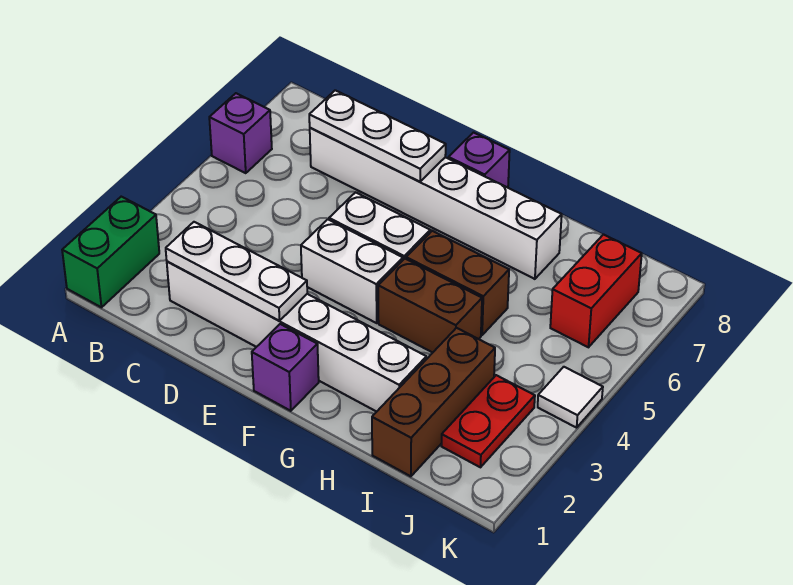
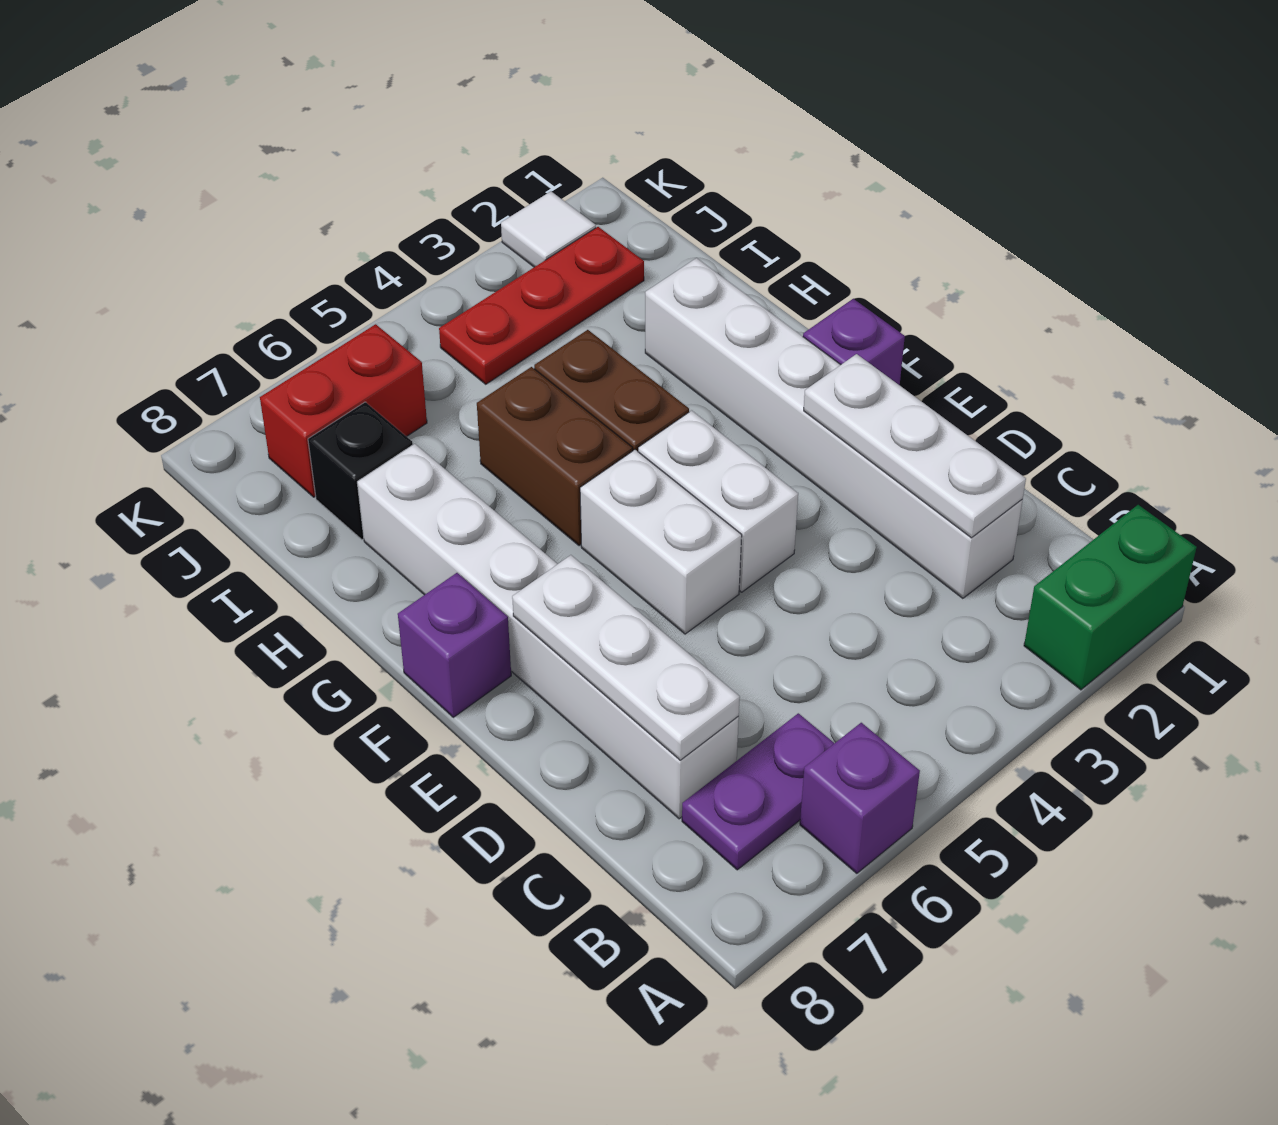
none -> purple 1x2 plate [682,713,834,870]
brown 1x3 brick [372,328,495,476] -> none
none -> black 1x1 brick [308,402,413,540]
red 1x2 plate [442,375,535,467] -> red 1x3 plate [439,227,644,384]
white 1x1 tile [538,367,603,428] -> white 1x1 tile moved to [501,191,596,267]

